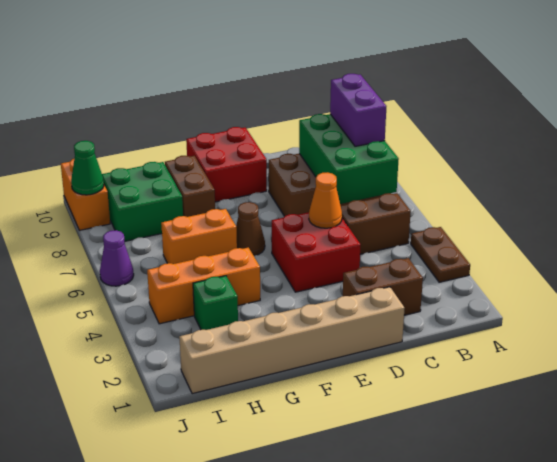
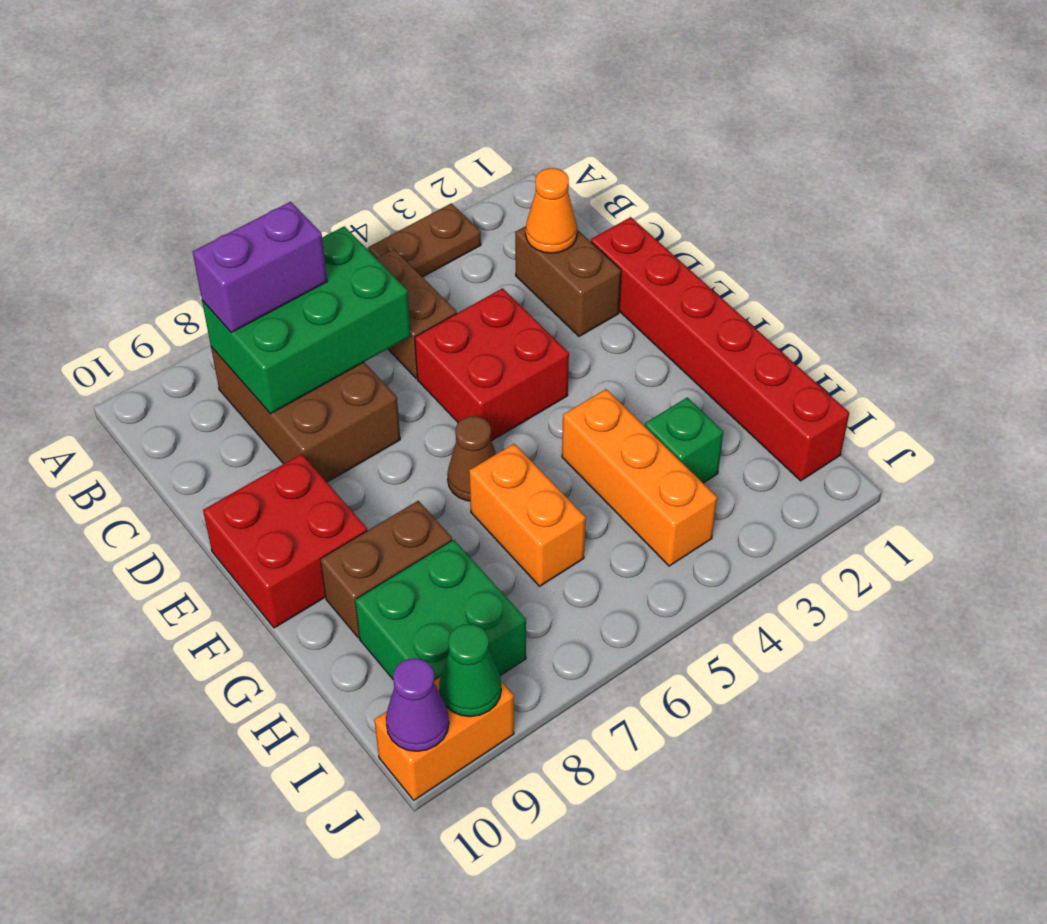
tan 1x6 brick [179,287,405,394] -> red 1x6 brick [591,217,849,481]
orange 1x1 cone [309,172,342,228] -> orange 1x1 cone moved to [526,168,577,253]
purple 1x1 cone [100,230,134,286] -> purple 1x1 cone moved to [386,658,449,751]

